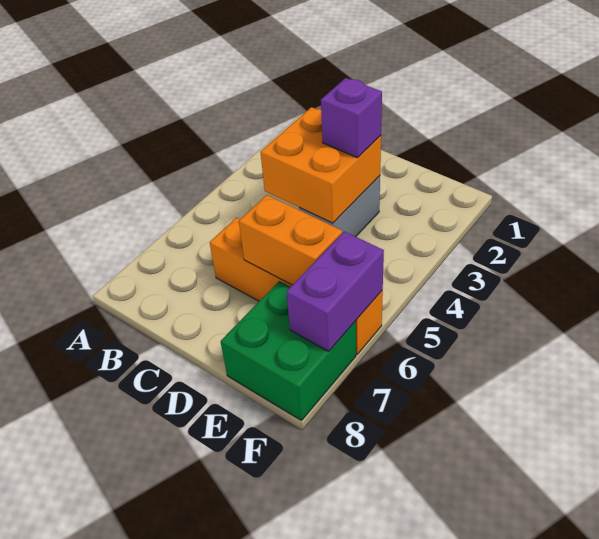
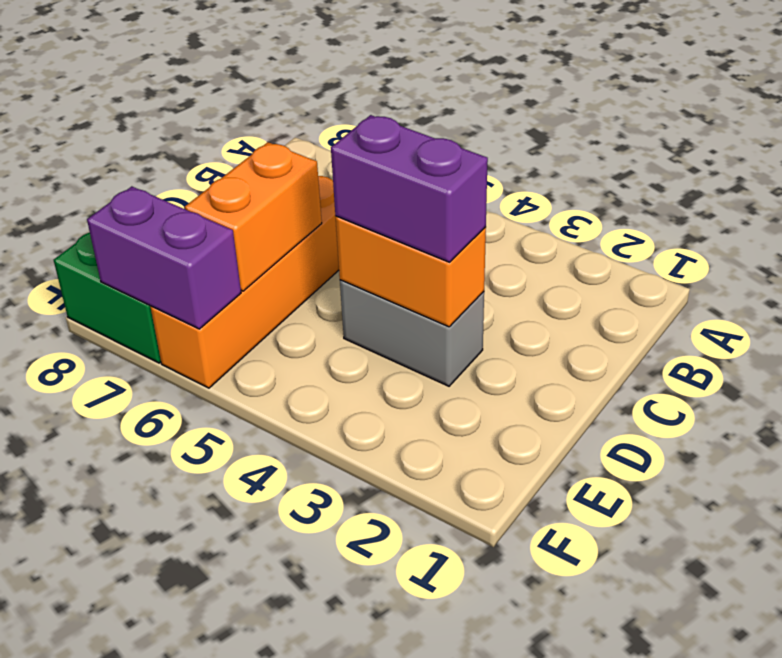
orange 2x2 brick [260,107,381,223] -> orange 1x2 brick [336,216,486,327]
purple 1x1 brick [321,78,382,158] -> purple 1x2 brick [331,115,488,262]

